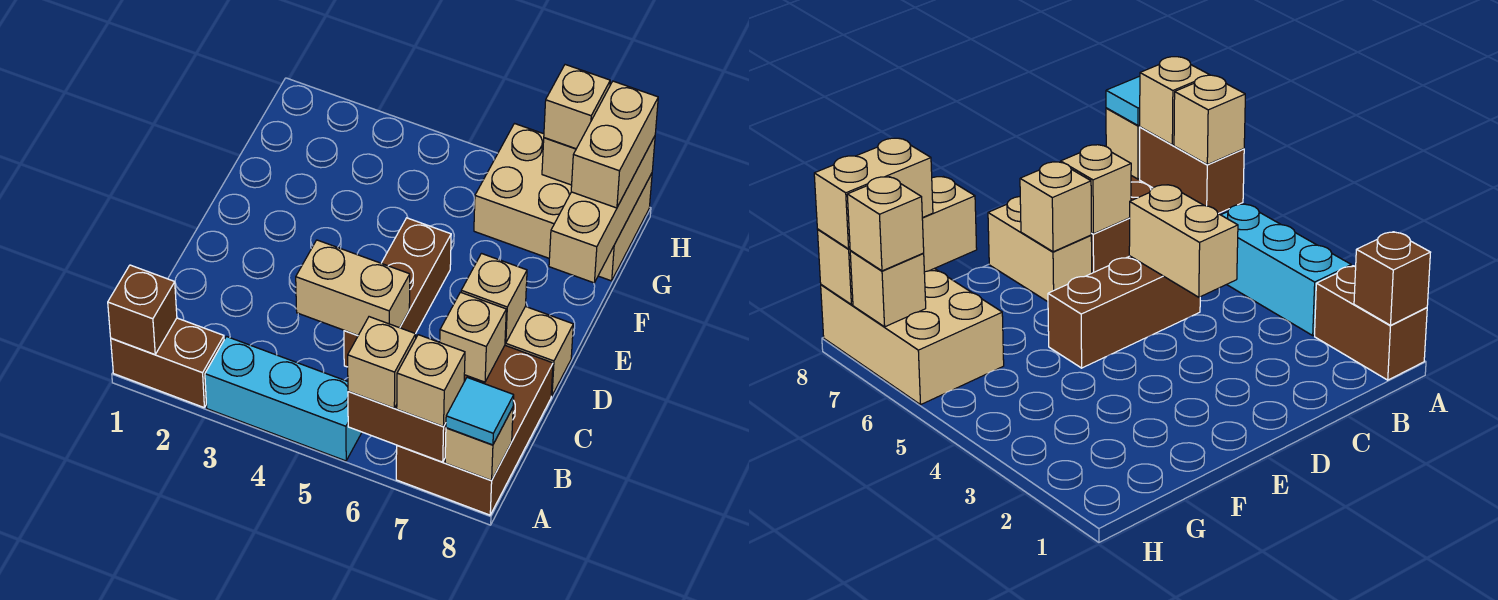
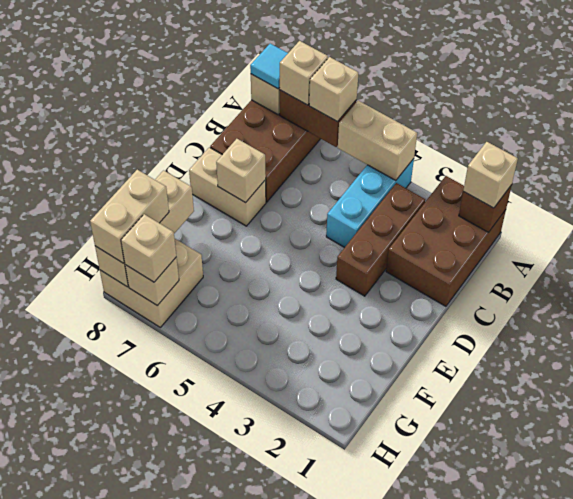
brown 1x2 brick [111,318,224,407] -> brown 2x3 brick [386,176,506,306]
cyan 1x3 brick [205,336,362,461] -> cyan 1x3 brick turned to [326,159,414,248]
tan 1x2 brick [296,240,410,335] -> tan 1x2 brick moved to [338,101,417,181]
brown 1x3 brick [344,218,451,367] -> brown 1x3 brick moved to [336,183,425,296]
tan 1x1 brick [440,292,506,382] -> tan 1x1 brick moved to [463,142,518,208]
tan 2x3 brick [474,124,652,281] -> tan 2x2 brick [100,239,203,327]

